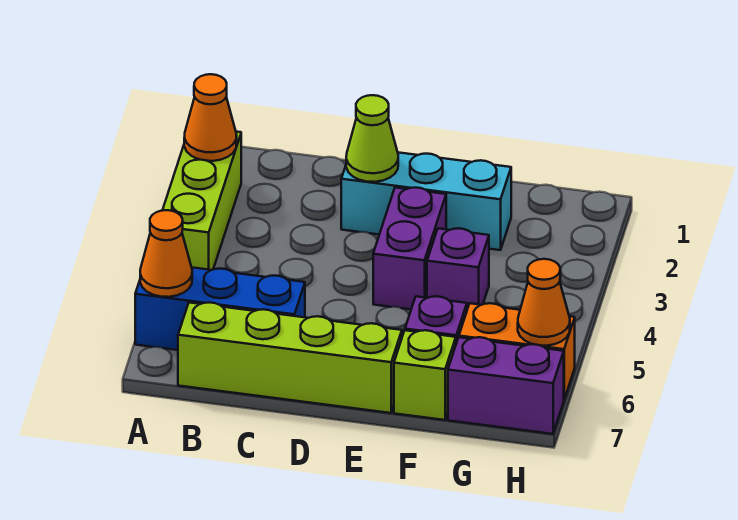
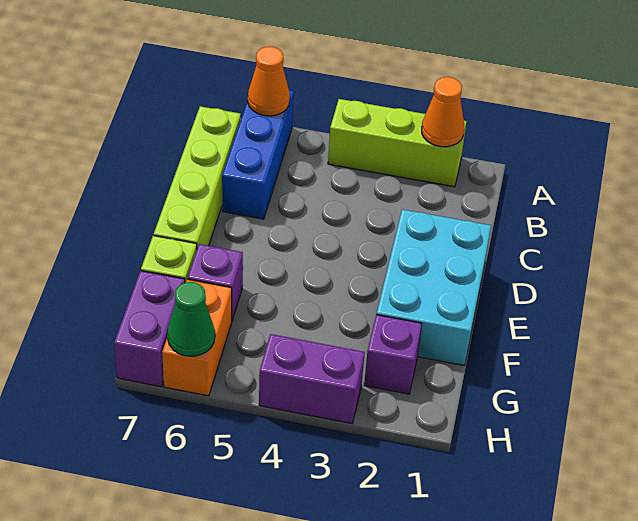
cyan 1x3 brick [341,153,511,250] -> cyan 2x3 brick [376,209,491,365]
lime 1x1 cone [346,95,398,182] -> none
purple 1x2 brick [373,187,446,309] -> purple 1x2 brick moved to [259,334,365,424]
purple 1x1 brick [427,228,489,309] -> purple 1x1 brick moved to [364,315,422,394]
orange 1x1 cone [518,259,570,346] -> green 1x1 cone [167,282,215,356]

